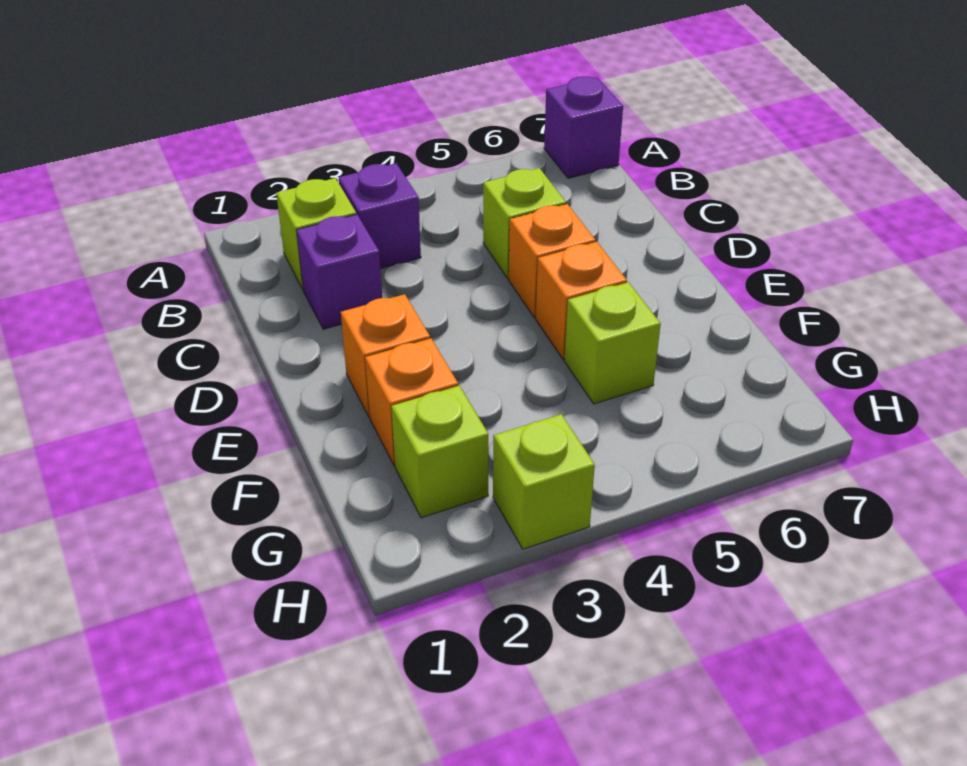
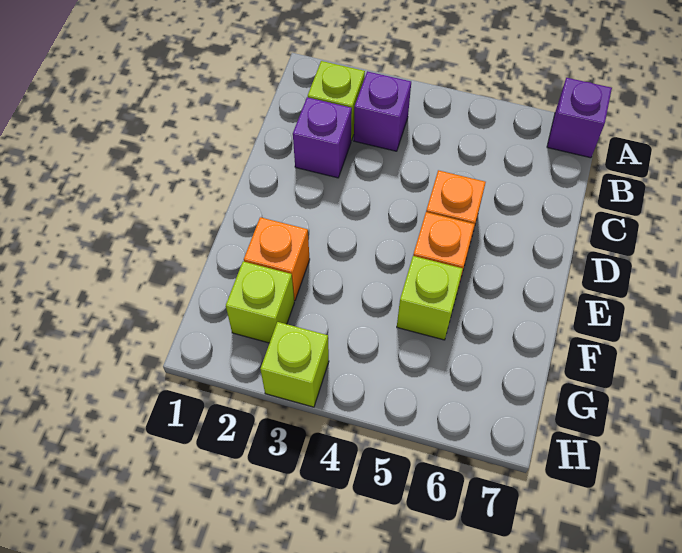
lime 1x1 brick [483,168,566,278] -> none
orange 1x1 brick [341,294,430,417] -> none

